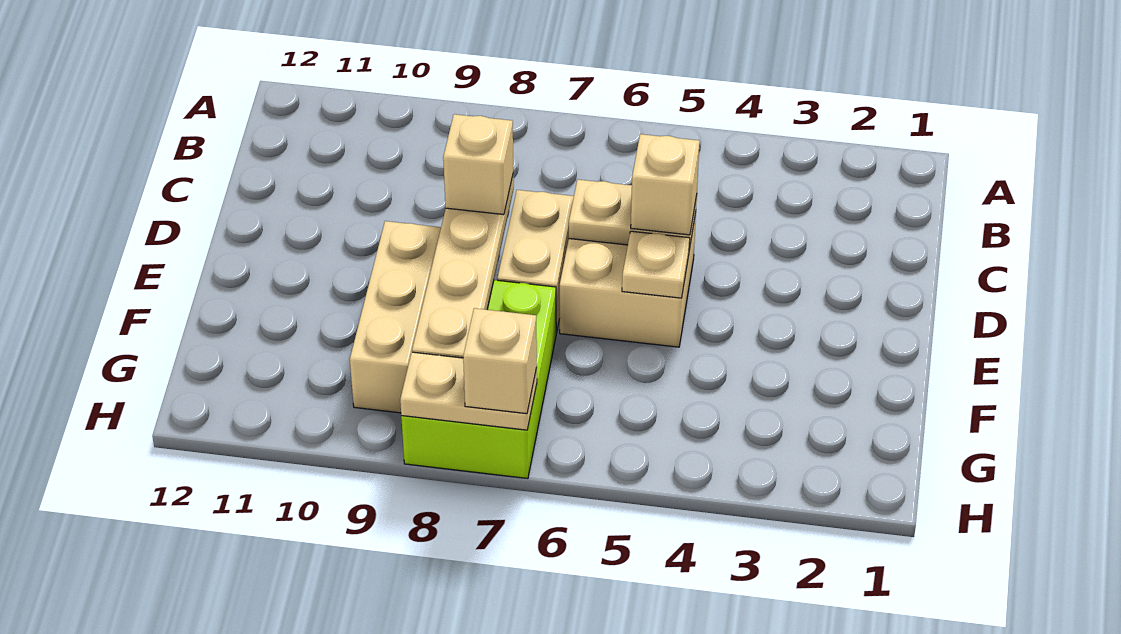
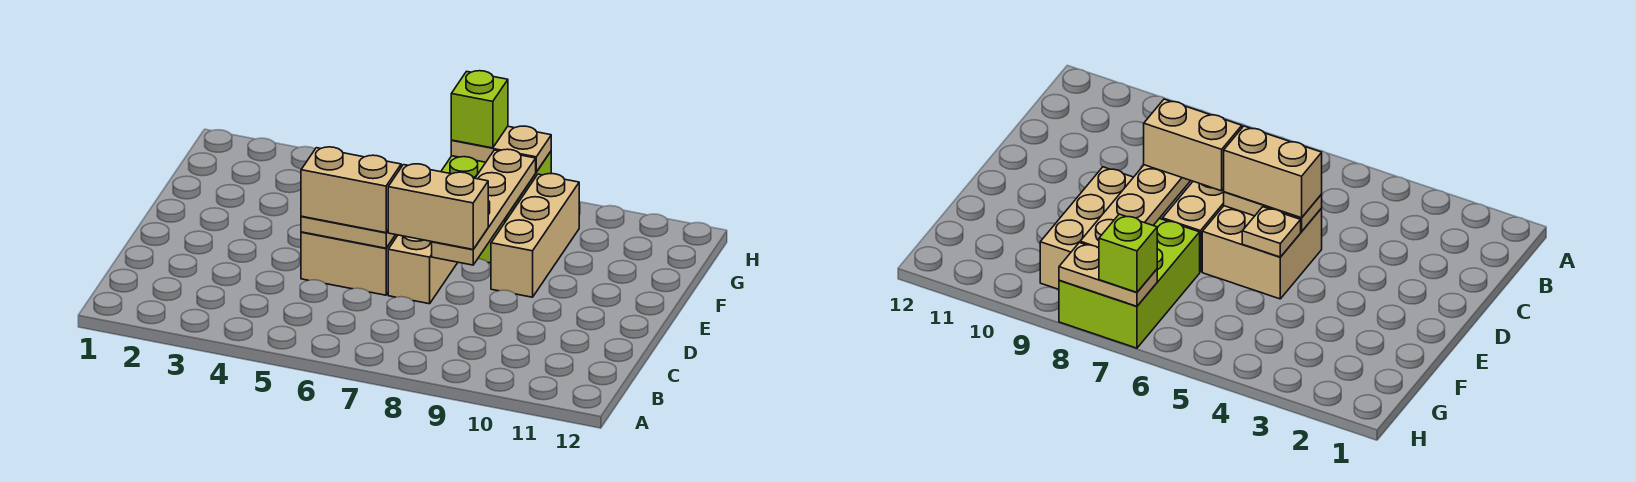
tan 1x1 brick [631,134,700,235] -> tan 1x2 brick [301,147,401,233]
tan 1x1 brick [443,114,513,215] -> tan 1x2 brick [388,164,488,249]
tan 1x1 brick [463,308,537,414] -> lime 1x1 brick [451,71,508,148]

